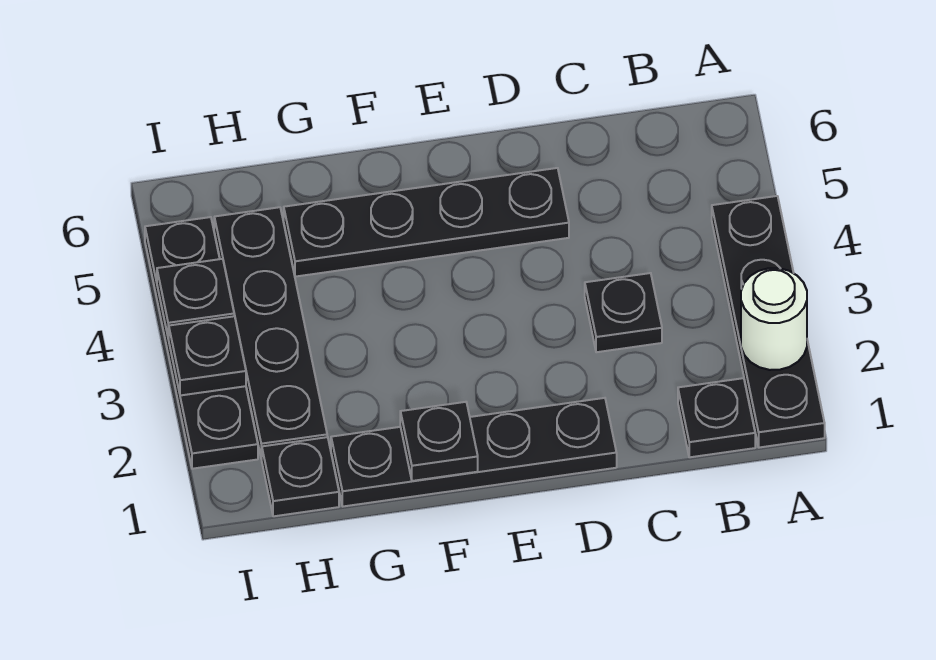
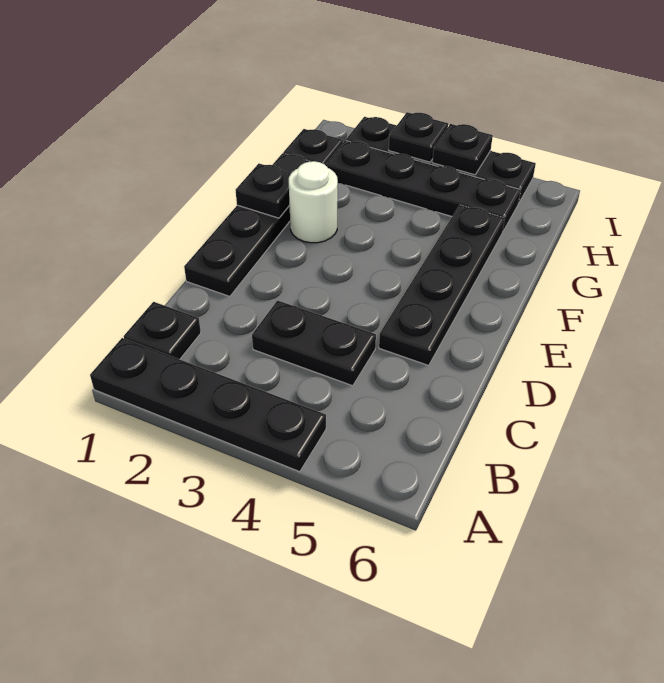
white 1x1 round brick [741,268,807,370] -> white 1x1 round brick moved to [289,161,338,243]
black 1x1 plate [585,273,662,352] -> black 1x2 plate [252,300,376,386]

